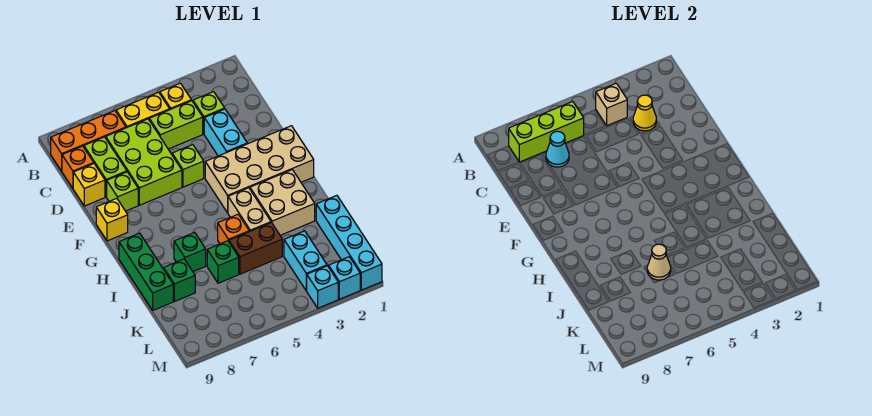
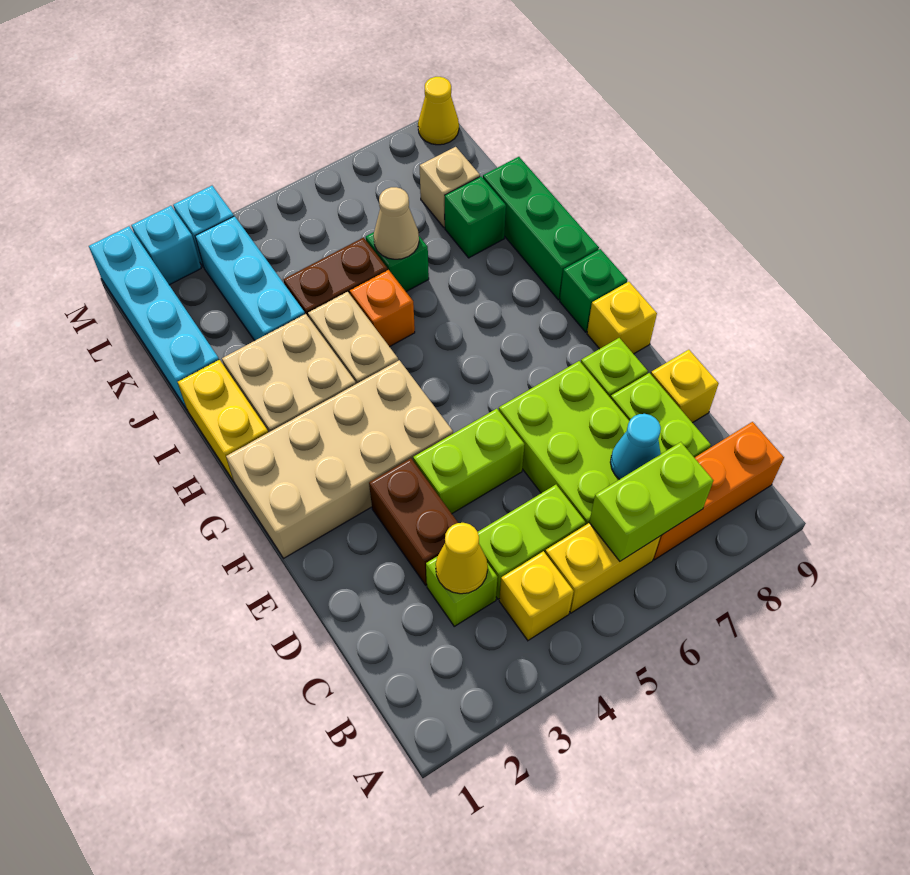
tan 1x1 brick [596,83,627,126] -> tan 1x1 brick moved to [420,147,480,227]
lime 1x3 brick [509,101,584,162] -> lime 1x2 brick [589,442,713,561]
orange 1x1 brick [62,146,94,188] -> none
cyan 1x2 brick [204,109,247,156] -> brown 1x2 brick [369,458,458,585]
lime 1x1 brick [172,145,204,187] -> lime 1x2 brick [413,409,525,514]
none -> yellow 1x2 brick [178,360,268,482]
green 1x1 brick [174,232,206,272] -> green 1x1 brick moved to [560,249,627,332]
cyan 1x2 brick [284,231,327,291] -> cyan 1x3 brick [195,216,305,341]
none -> yellow 1x1 cone [418,77,459,145]

